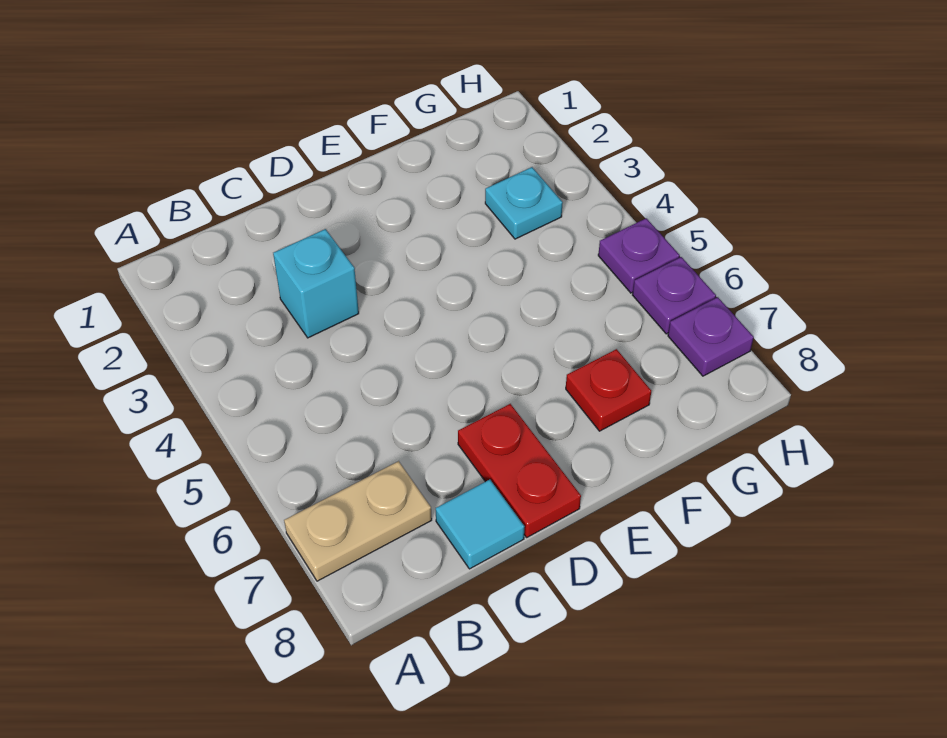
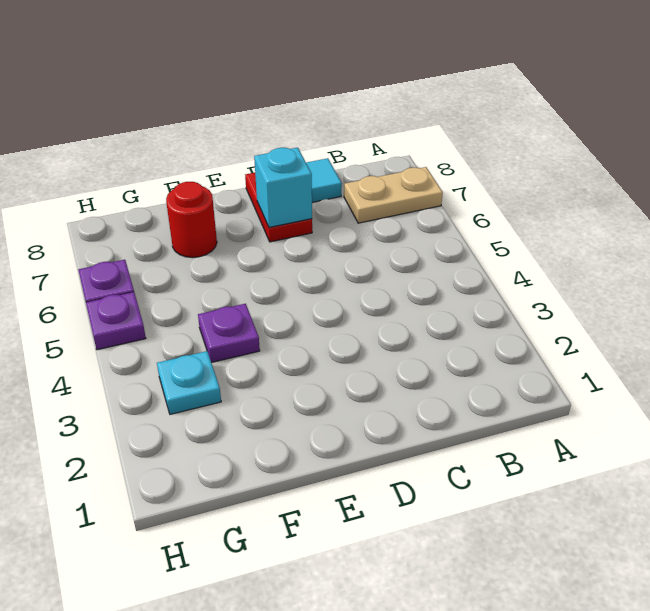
cyan 1x1 brick [273,229,359,338] -> cyan 1x1 brick moved to [254,148,312,227]
red 1x1 plate [566,349,651,431] -> red 1x1 round brick [166,182,217,258]
purple 1x1 plate [668,297,754,376] -> purple 1x1 plate moved to [198,304,260,363]

